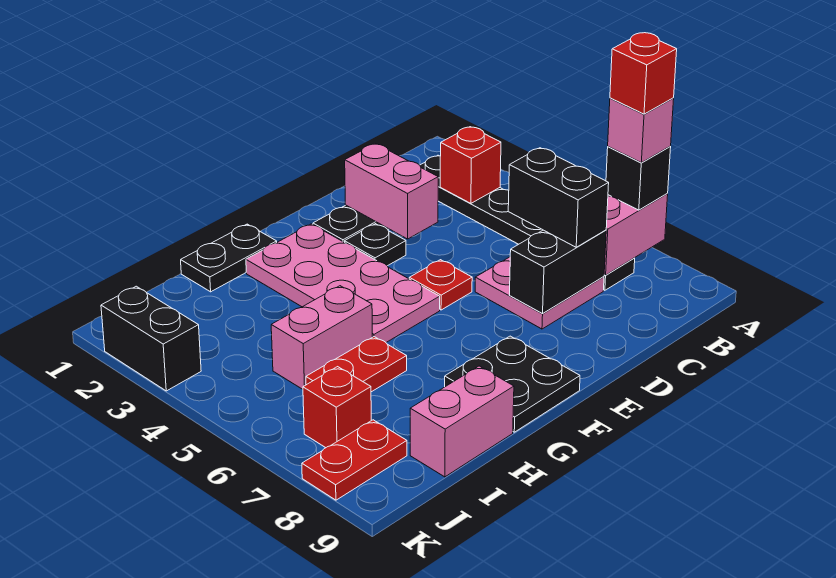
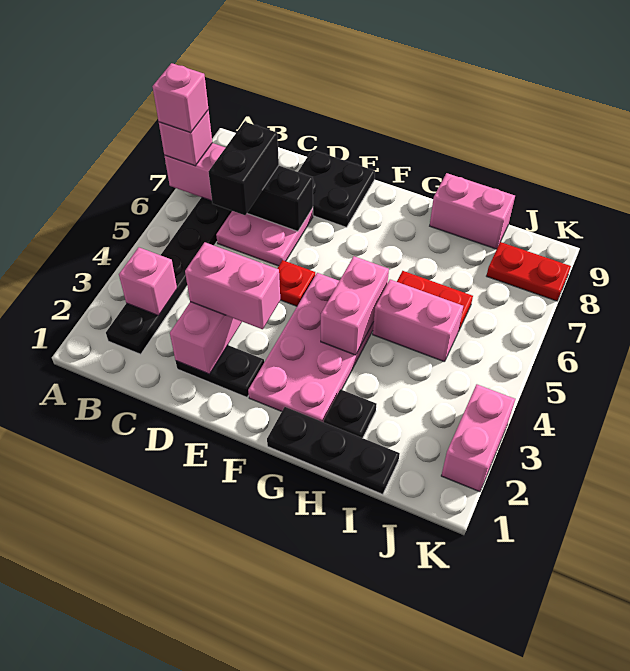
black 1x1 brick [606,147,671,210] -> pink 1x1 brick [159,110,212,166]
red 1x1 brick [610,33,677,114] -> none
red 1x1 brick [440,127,501,203] -> pink 1x1 brick [119,247,177,316]
none -> pink 1x2 brick [185,242,280,329]
black 1x1 plate [344,224,406,266] -> black 1x1 plate moved to [324,389,377,438]
black 2x2 plate [445,336,580,432] -> black 2x2 plate moved to [298,150,375,227]
black 1x2 plate [181,224,277,292] -> black 1x3 plate [267,407,400,494]
none -> pink 1x2 brick [321,256,389,355]
red 1x1 brick [303,367,371,448] -> none
black 1x2 brick [101,286,201,391] -> pink 1x2 brick [441,384,515,492]

